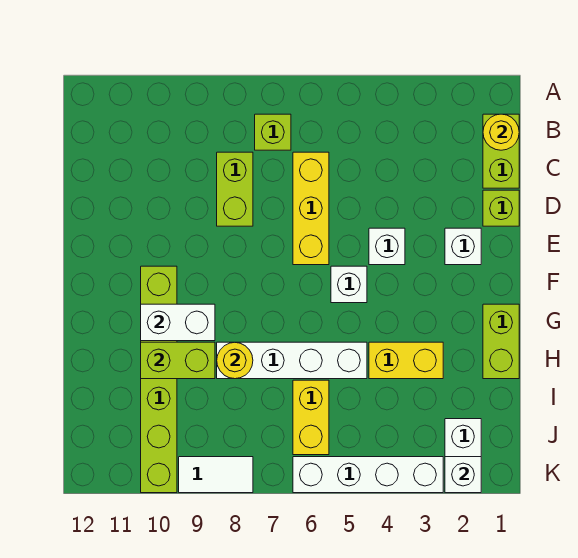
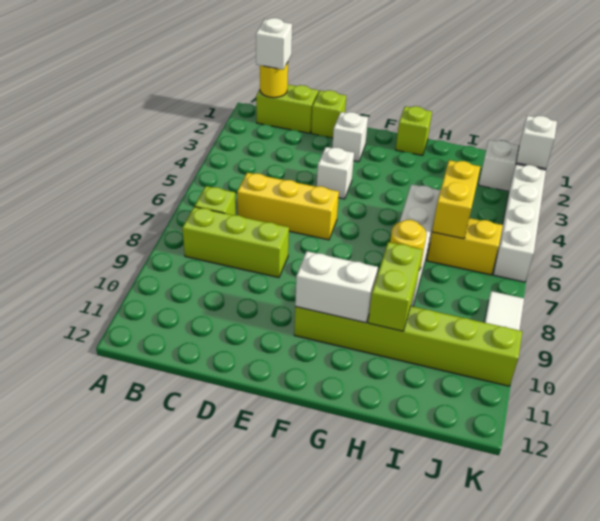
lime 1x2 brick [217,152,253,226] -> lime 1x3 brick [182,207,289,278]
white 1x1 brick [331,266,367,303] -> white 1x1 brick moved to [256,18,292,70]
lime 1x2 brick [483,304,519,379] -> lime 1x1 brick [396,106,432,156]
white 1x2 brick [141,304,215,341] -> white 1x2 brick turned to [295,251,378,323]
yellow 1x2 brick [369,342,443,379] -> yellow 1x2 brick moved to [432,160,480,239]

